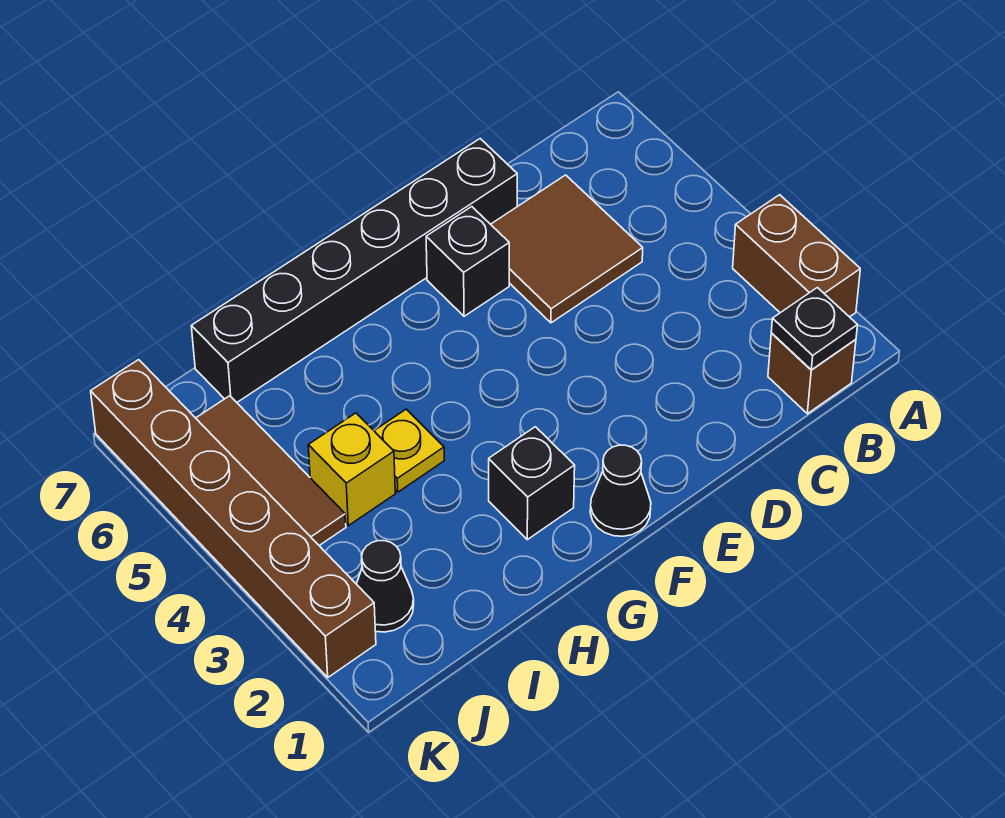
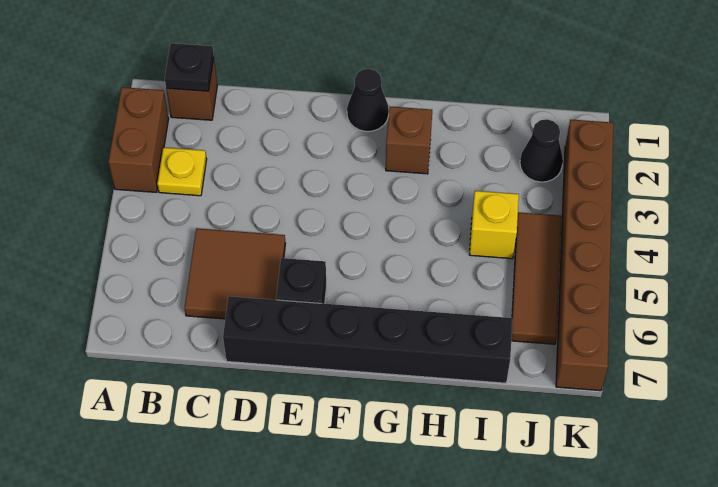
black 1x1 brick [489,427,575,540] -> brown 1x1 brick [386,107,432,174]
yellow 1x1 plate [374,409,444,492] -> yellow 1x1 plate moved to [157,147,207,196]

